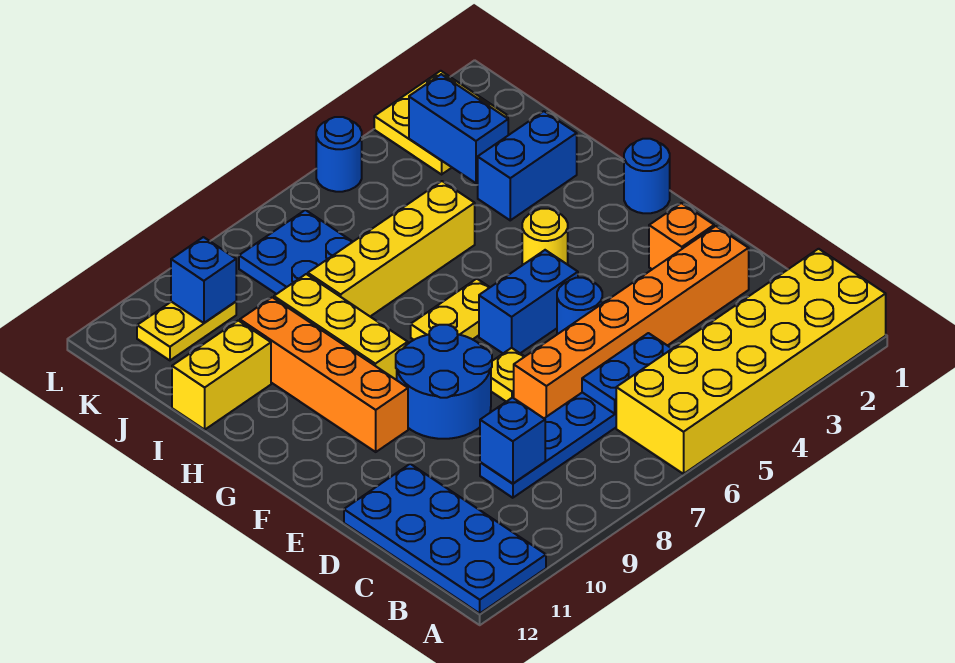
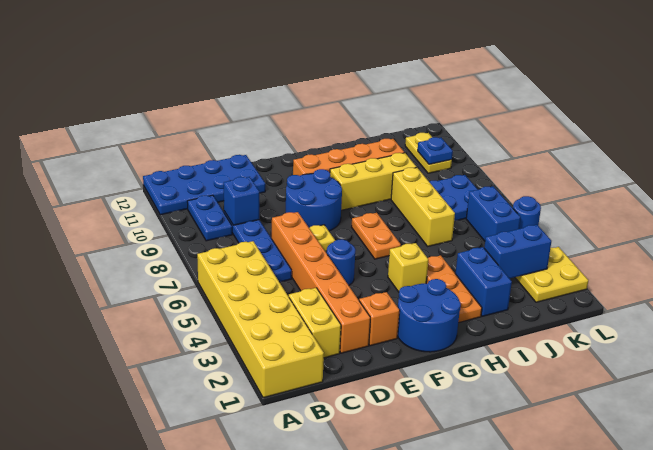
blue 1x2 plate [582,333,672,414] -> blue 1x2 plate moved to [187,195,232,241]
blue 1x2 brick [479,250,578,353] -> blue 1x2 brick moved to [466,186,520,241]
blue 1x1 round brick [624,139,670,213] -> blue 2x2 round brick [398,279,461,352]
yellow 1x1 round brick [522,209,568,265] -> yellow 1x1 brick [388,243,428,292]
yellow 1x2 plate [411,279,490,340] -> orange 1x2 plate [352,213,401,259]
none -> orange 1x3 plate [426,255,482,323]
yellow 1x4 brick [308,181,475,316] -> yellow 1x3 brick [391,168,455,246]
yellow 1x2 brick [172,321,271,430] -> yellow 1x2 brick moved to [289,288,341,358]
blue 1x1 brick [171,237,236,323] -> blue 1x1 plate [418,137,453,164]

